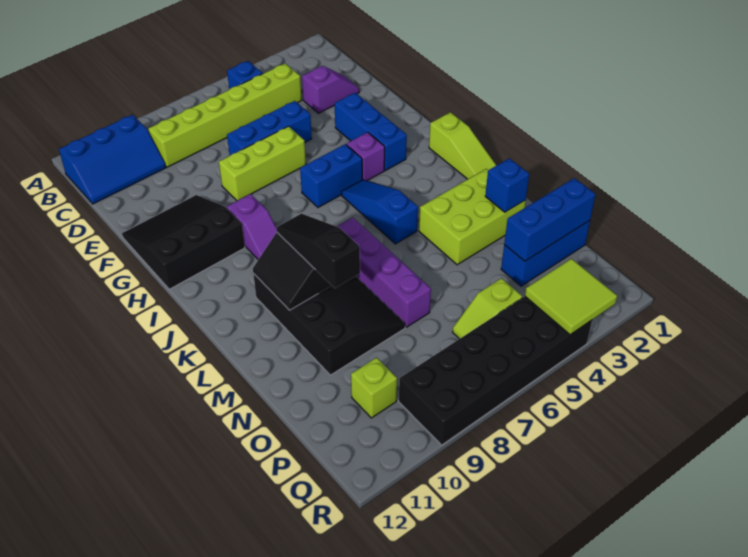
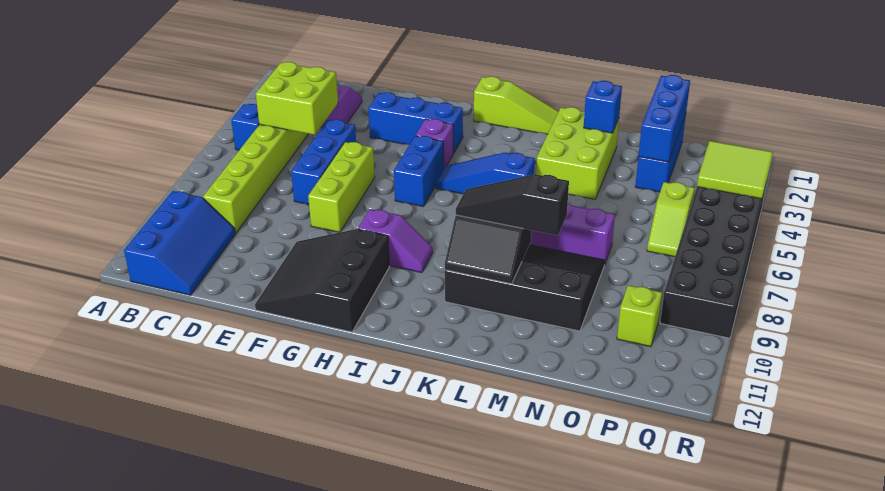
none -> lime 2x2 brick [256,62,338,135]

